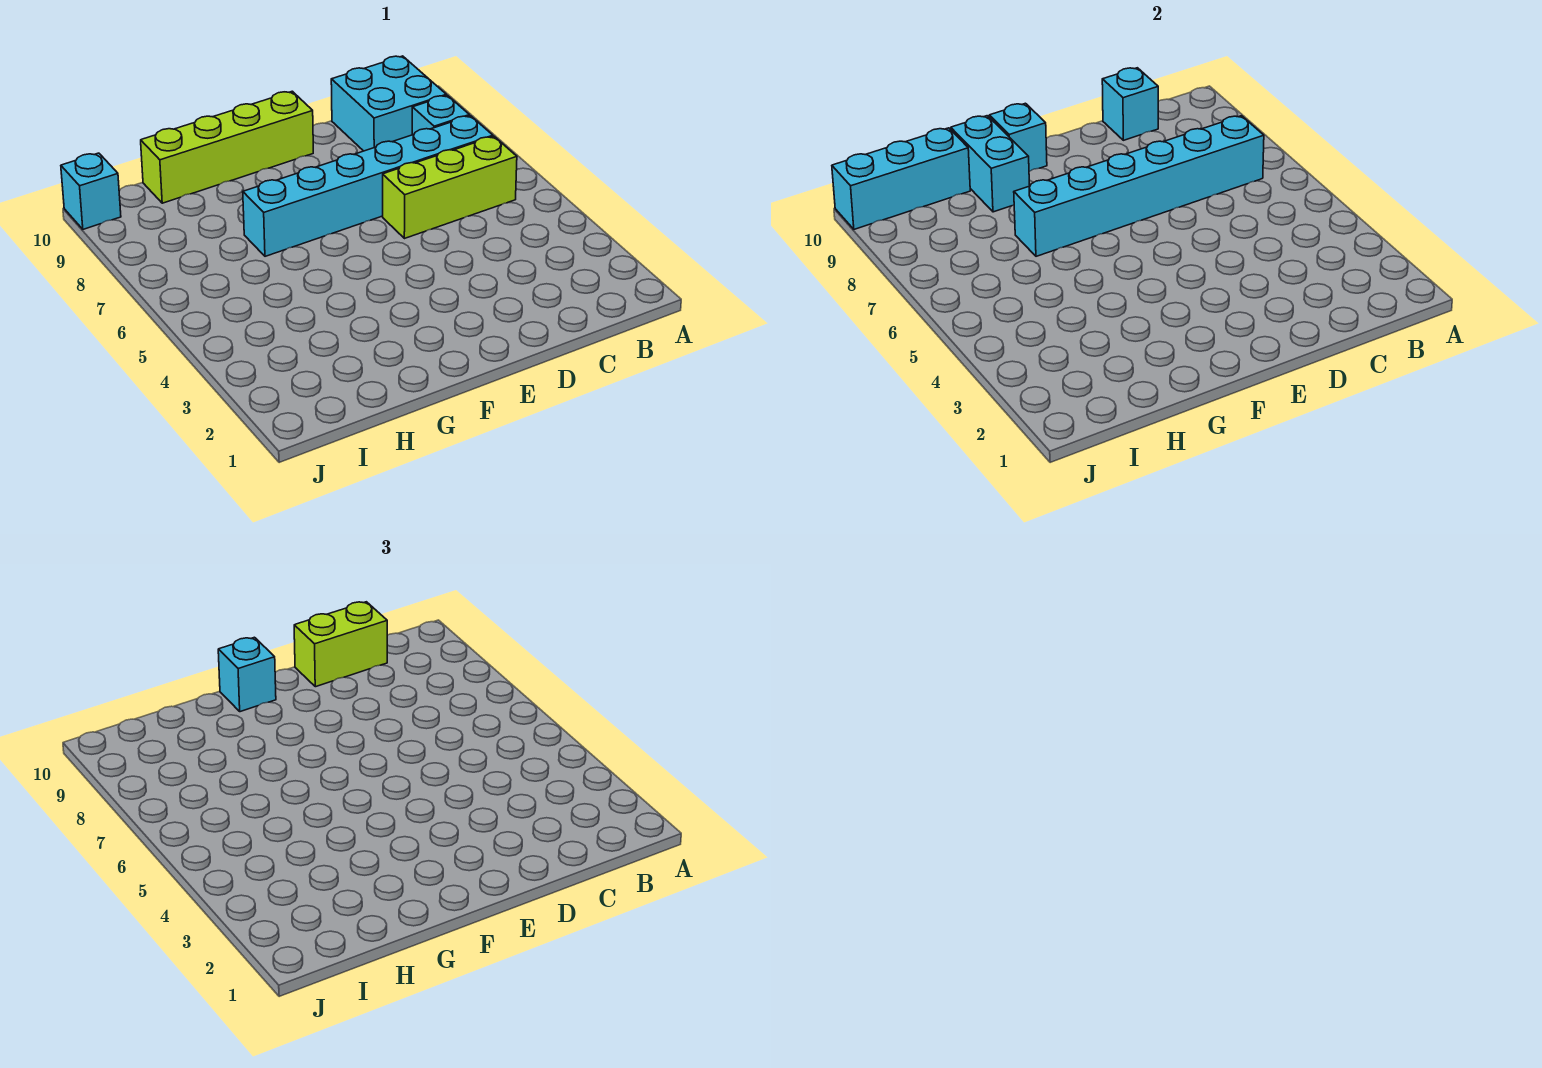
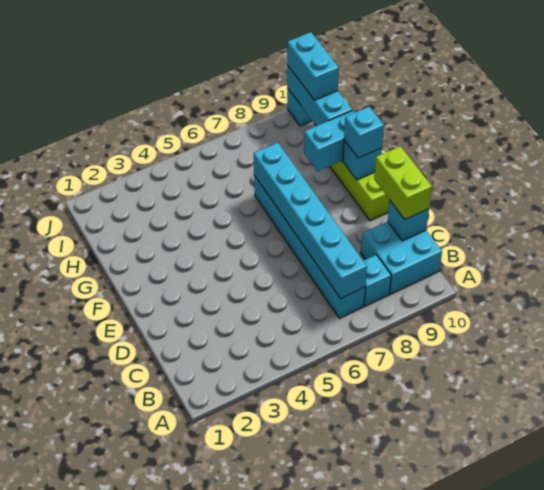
lime 1x3 brick [383,136,517,239] -> none
none -> cyan 1x2 brick [287,32,339,100]

